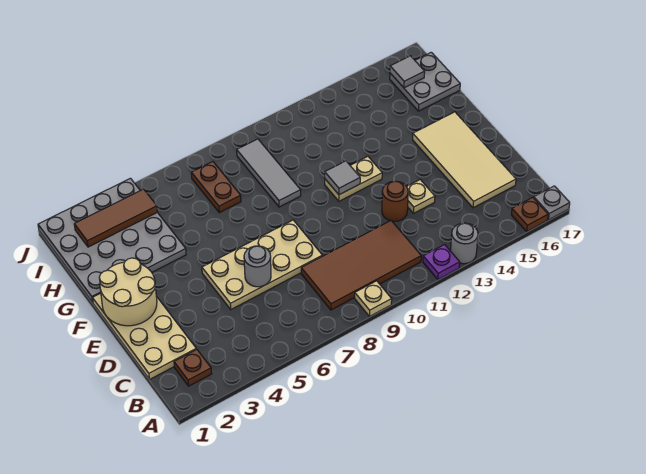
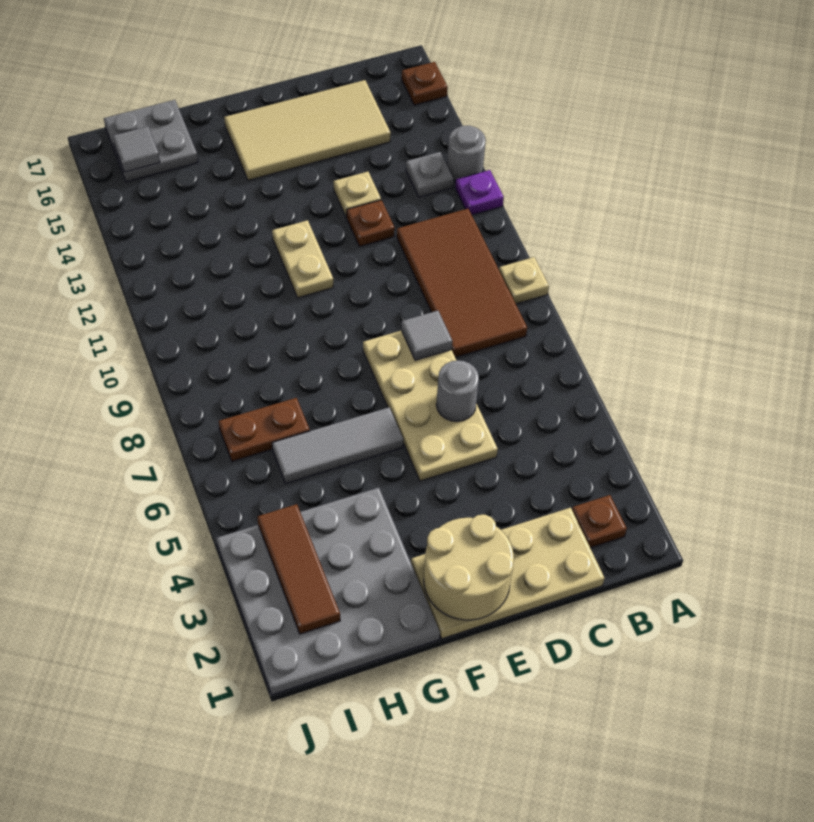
grey 1x1 plate [534,186,570,220] -> grey 1x1 plate moved to [406,152,453,197]
brown 1x1 round brick [382,181,408,221] -> brown 1x1 plate [347,200,395,247]
grey 1x1 tile [325,161,360,195] -> grey 1x1 tile moved to [401,311,452,360]
grey 1x3 tile [237,139,301,207] -> grey 1x3 tile moved to [272,407,403,483]

